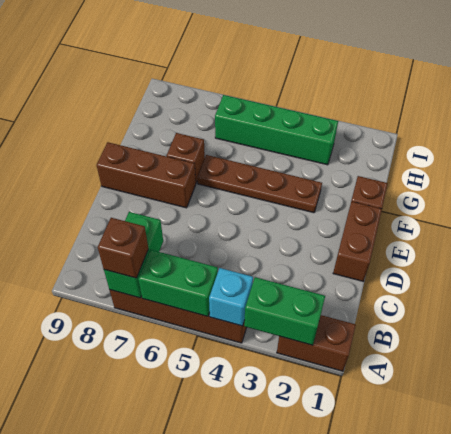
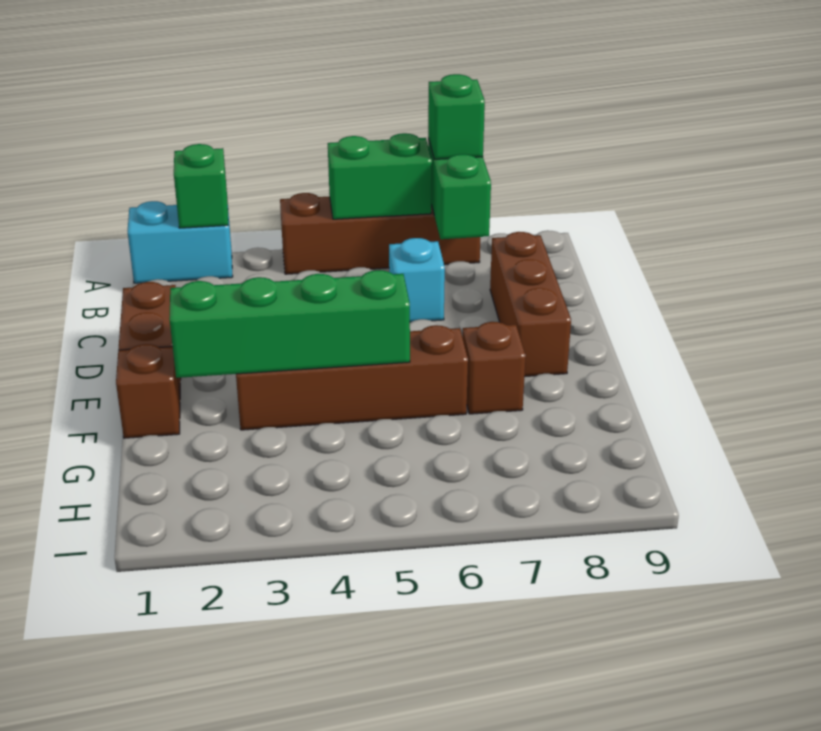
brown 1x2 brick [277,315,356,371] -> cyan 1x2 brick [128,201,233,283]
green 1x2 brick [244,277,325,345] -> green 1x1 brick [174,144,228,228]
cyan 1x1 brick [209,268,253,326] -> cyan 1x1 brick moved to [389,238,445,322]
brown 1x1 brick [98,218,148,278] -> green 1x1 brick [428,74,485,159]
brown 1x3 brick [97,142,196,208] -> brown 1x3 brick turned to [490,232,571,377]
brown 1x4 plate [197,155,322,213] -> brown 1x4 brick [236,325,468,430]
green 1x4 brick [215,95,338,165] -> green 1x4 brick moved to [169,270,410,378]

